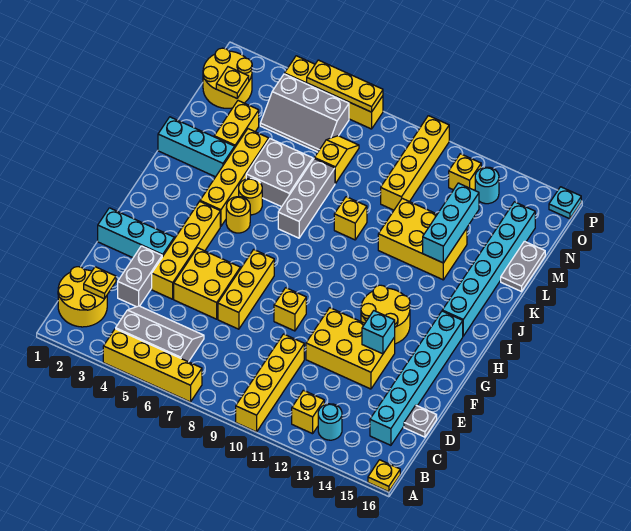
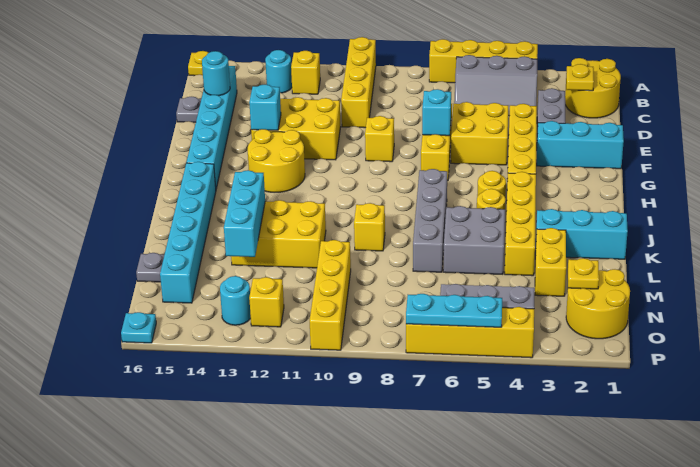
none -> cyan 1x1 round brick [202,51,230,96]
none -> cyan 1x1 brick [422,89,451,136]
grey 1x3 brick [278,159,335,238] -> grey 1x4 brick [413,169,447,272]
grey 1x2 plate [501,241,545,292] -> grey 1x1 plate [136,253,164,282]
yellow 1x2 slope [314,136,359,183] -> none
yellow 1x3 plate [307,60,383,112] -> cyan 1x3 plate [406,294,502,327]

